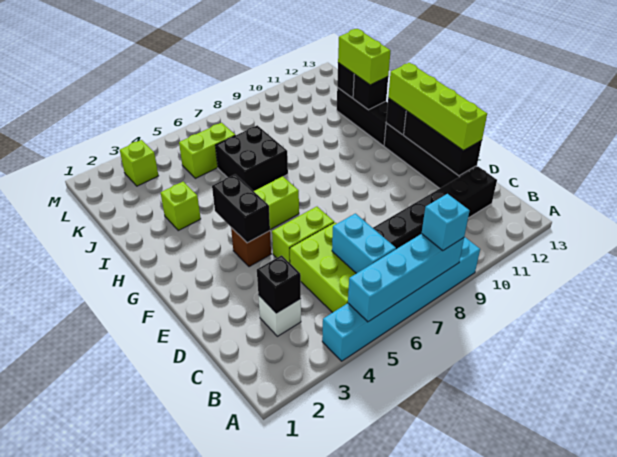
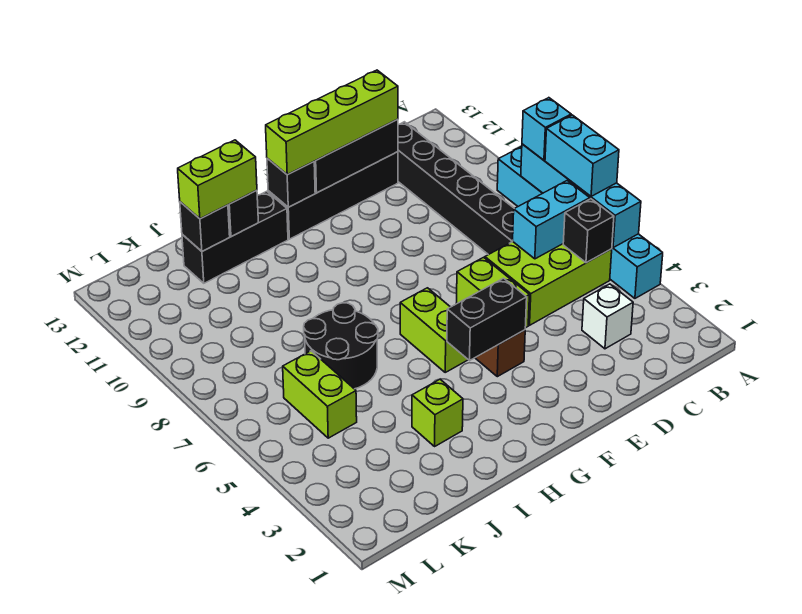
none -> cyan 1x2 brick [545,115,619,196]
black 1x1 brick [257,255,301,313] -> black 1x1 brick moved to [563,199,614,263]
black 2x2 brick [215,125,288,191] -> black 2x2 round brick [304,303,378,389]
lime 1x1 brick [120,140,158,186] -> none

